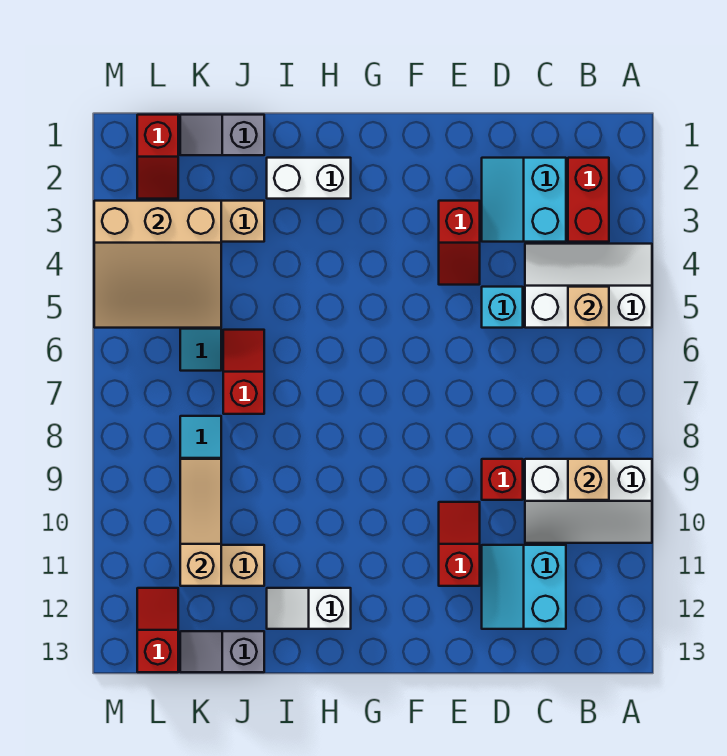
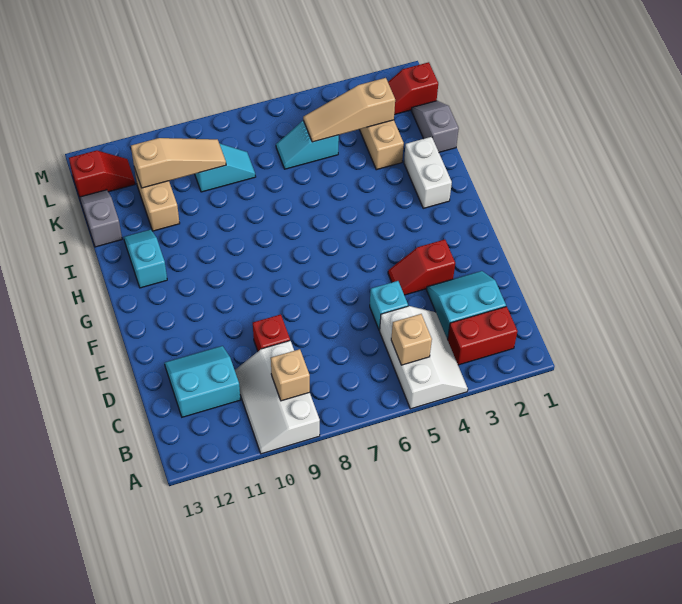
red 1x2 slope [439,502,480,586] -> none
white 1x2 slope [267,588,351,629] -> cyan 1x2 slope [124,230,167,288]
red 1x2 slope [223,330,264,414] -> none
tan 3x3 slope [94,201,221,328] -> tan 1x3 slope [303,78,395,142]

